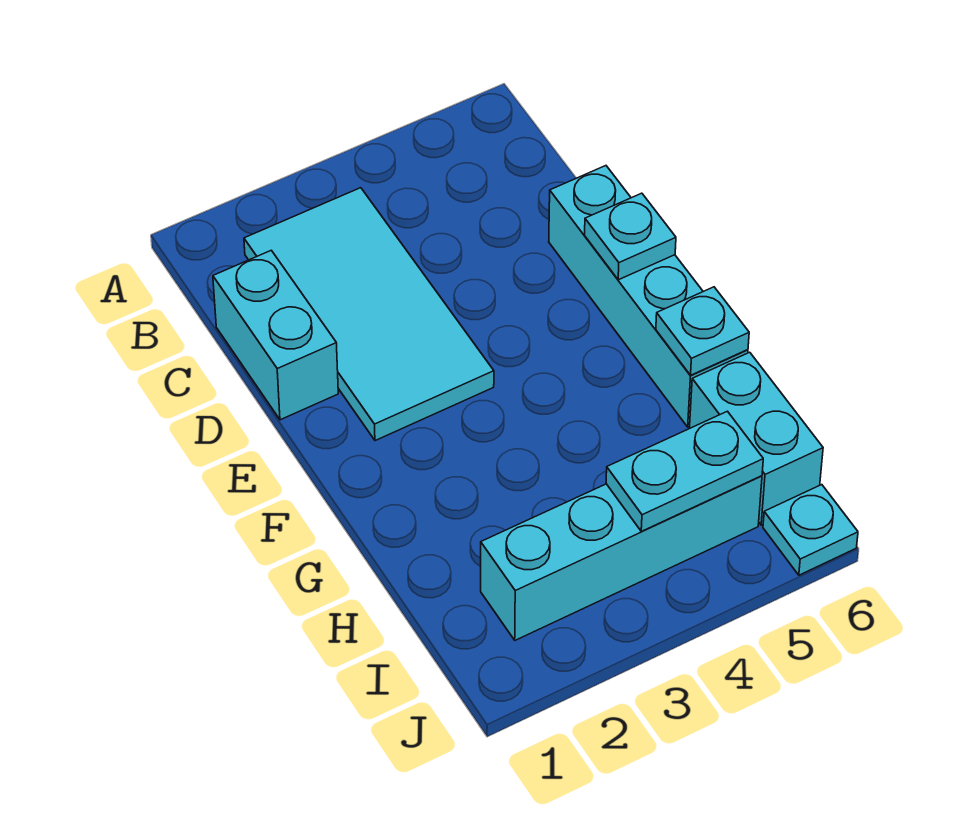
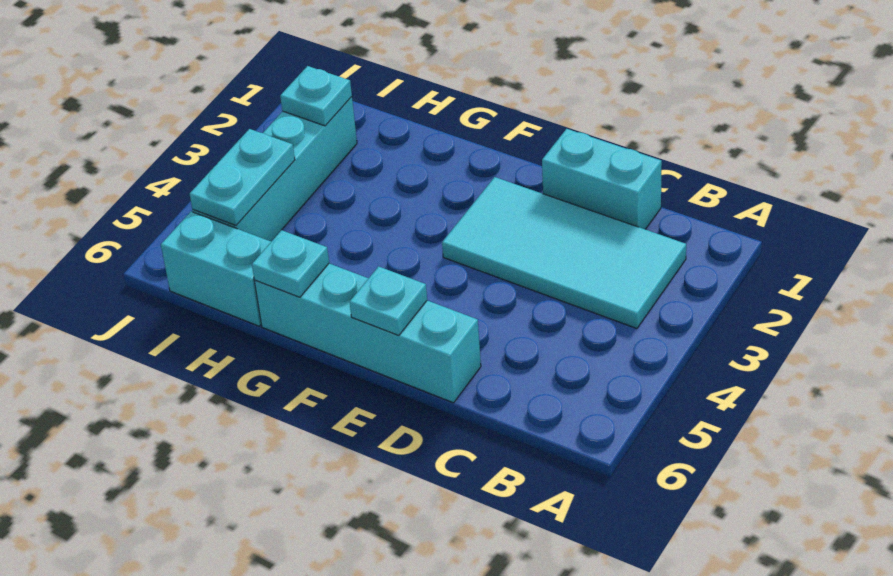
cyan 1x1 plate [763,485,858,575] -> cyan 1x1 plate moved to [280,66,352,126]

